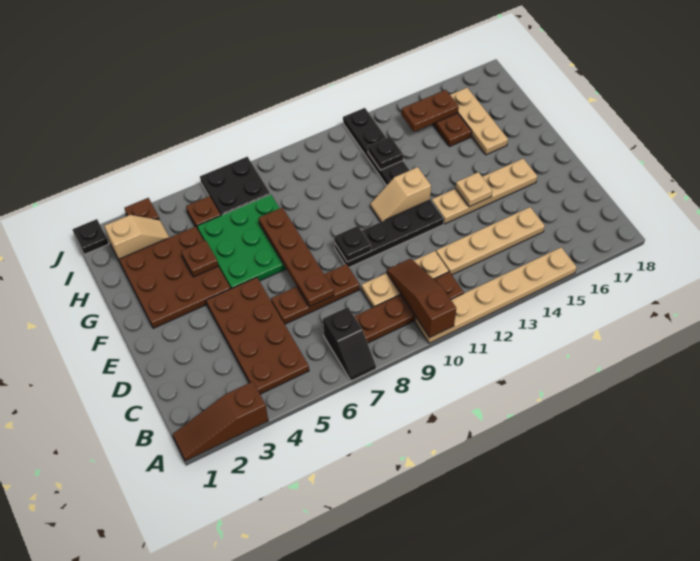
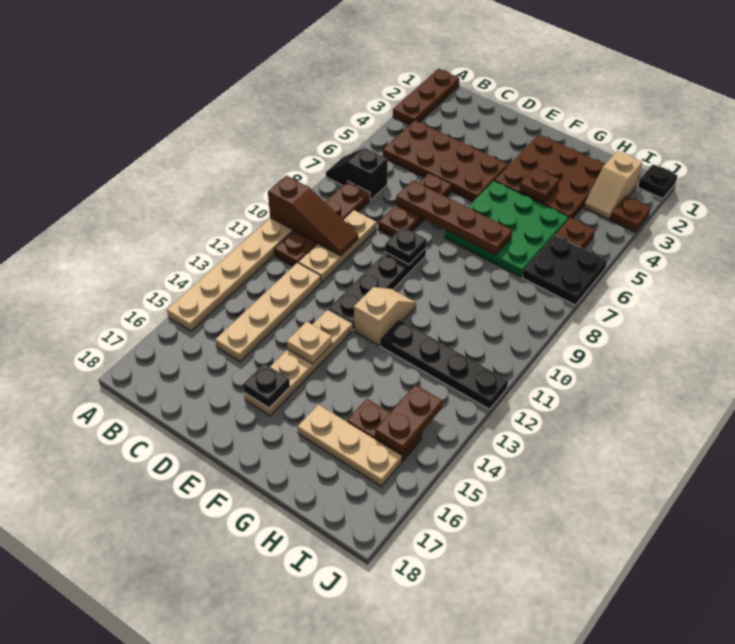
brown 1x3 slope [173,382,268,461] -> brown 1x3 plate [393,69,460,125]
black 1x1 plate [368,136,403,170] -> black 1x1 plate moved to [243,364,290,408]

